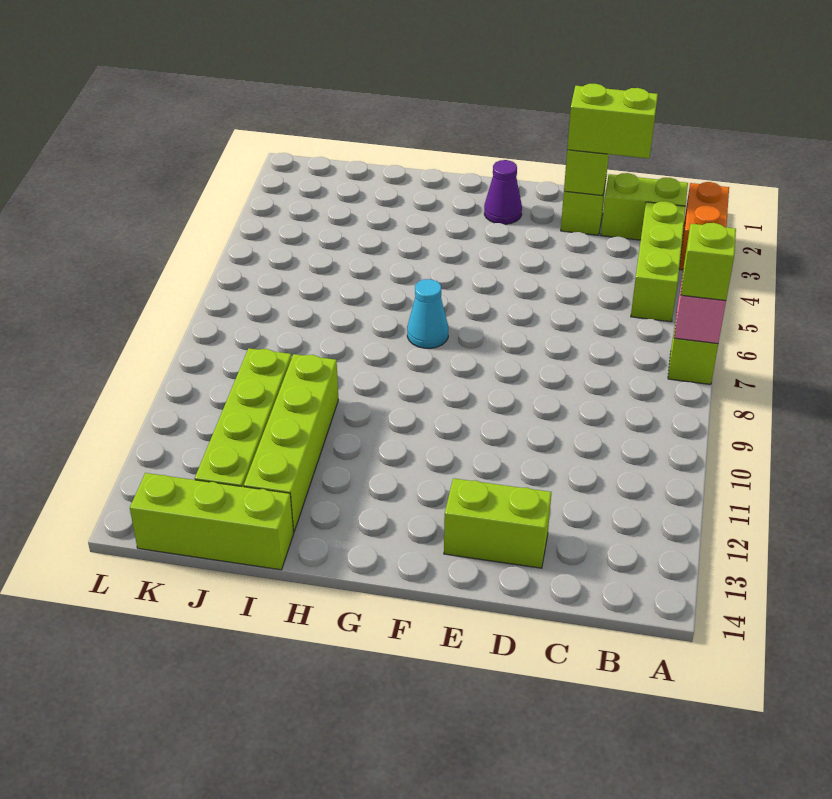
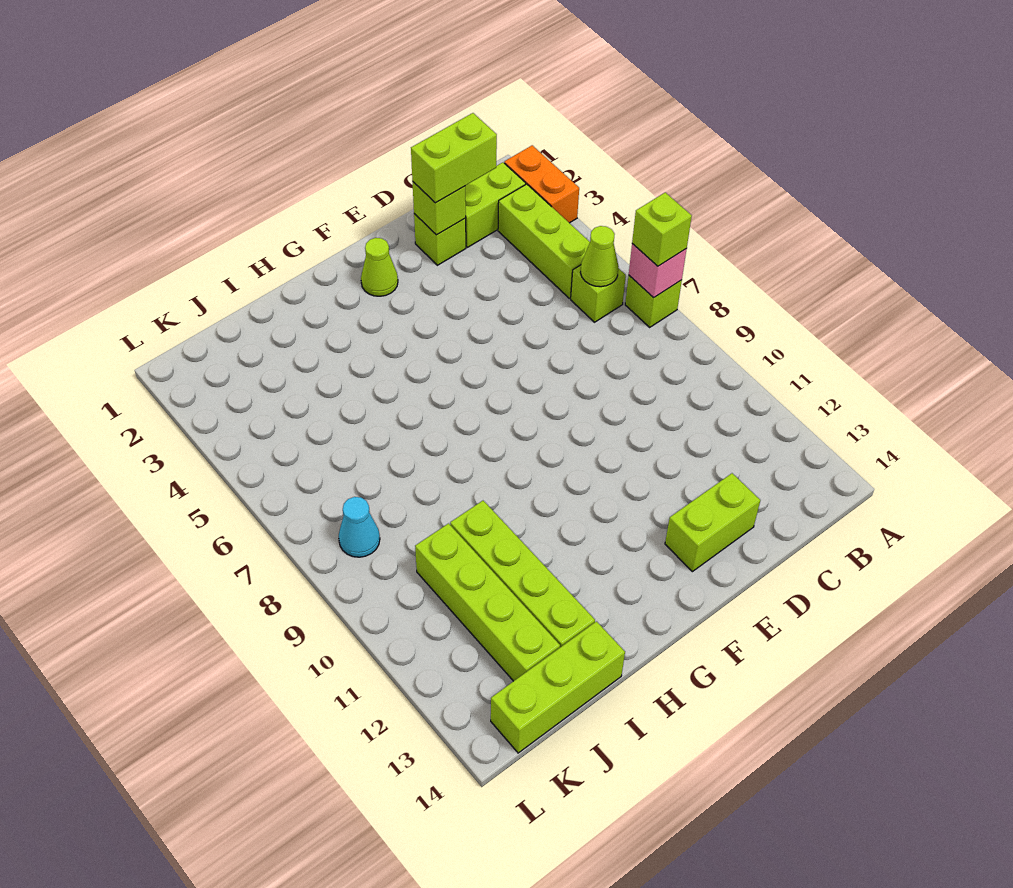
none -> lime 1x1 brick [571,265,626,322]
none -> lime 1x1 cone [580,226,619,287]
purple 1x1 cone [484,160,522,224] -> lime 1x1 cone [361,238,398,296]
cyan 1x1 cone [407,279,448,348] -> cyan 1x1 cone moved to [339,497,380,557]

